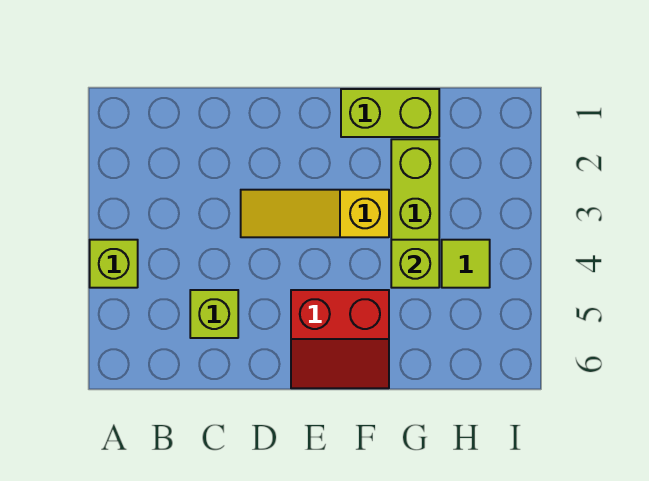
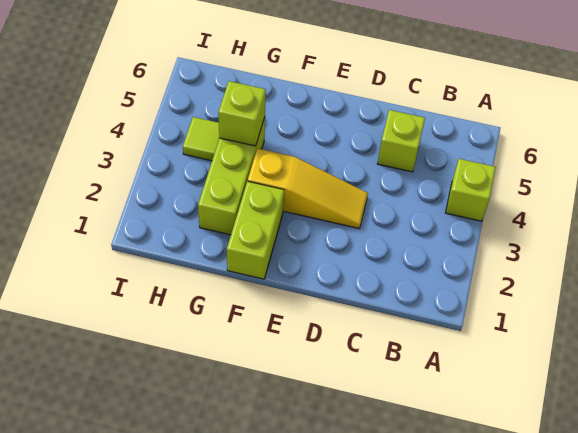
red 2x2 slope [291,290,389,388] -> none
lime 1x2 brick [341,89,439,137] -> lime 1x2 brick turned to [227,181,284,279]

